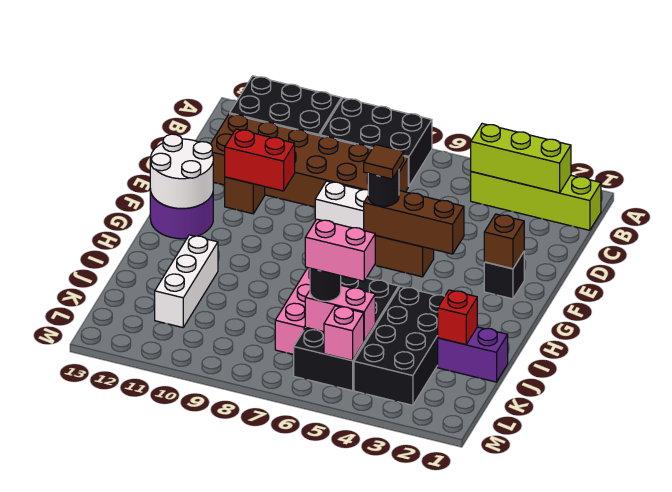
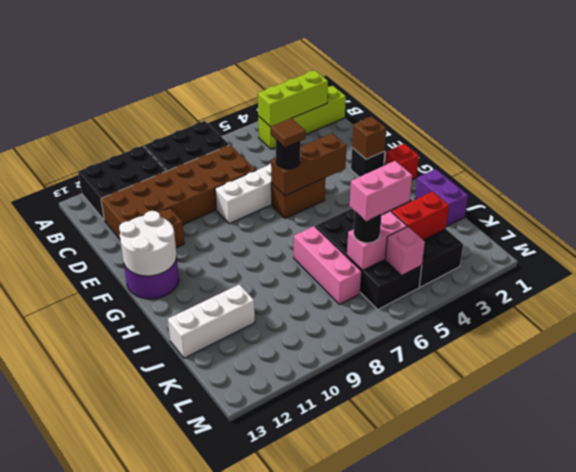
red 1x2 brick [225,129,295,191] -> red 1x2 brick moved to [392,191,449,240]
white 1x3 brick [155,235,218,327] -> white 1x3 brick turned to [168,284,255,358]
purple 1x2 brick [438,327,508,382] -> purple 1x2 brick turned to [415,169,468,226]
red 1x1 brick [438,290,477,345] -> red 1x1 brick moved to [385,144,419,180]

